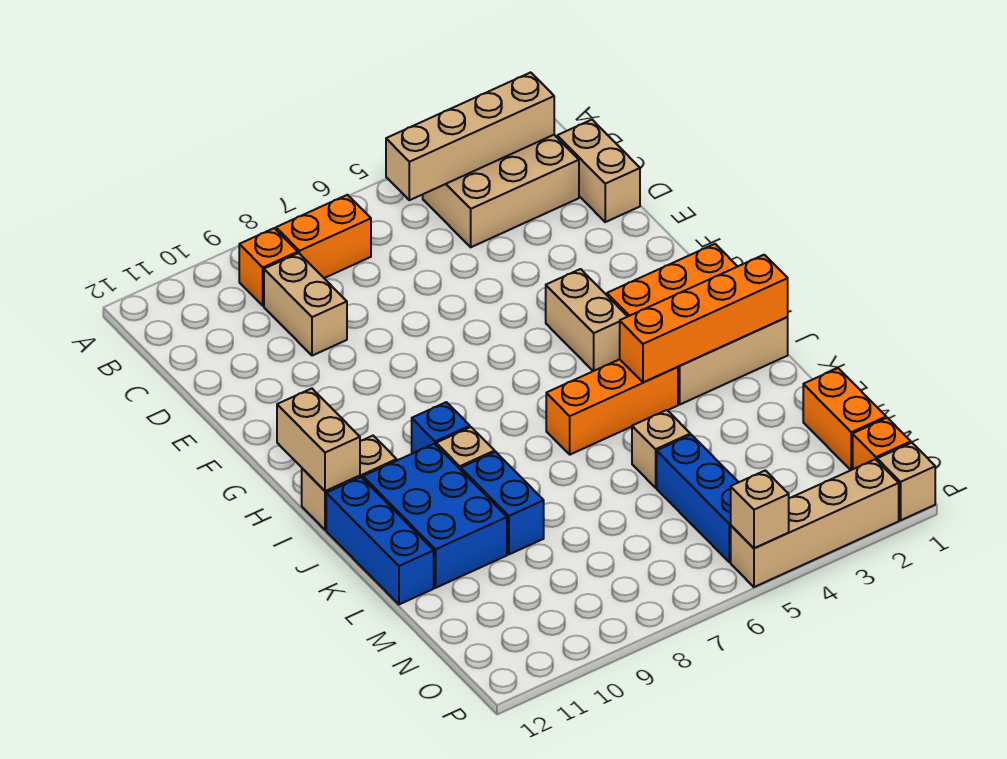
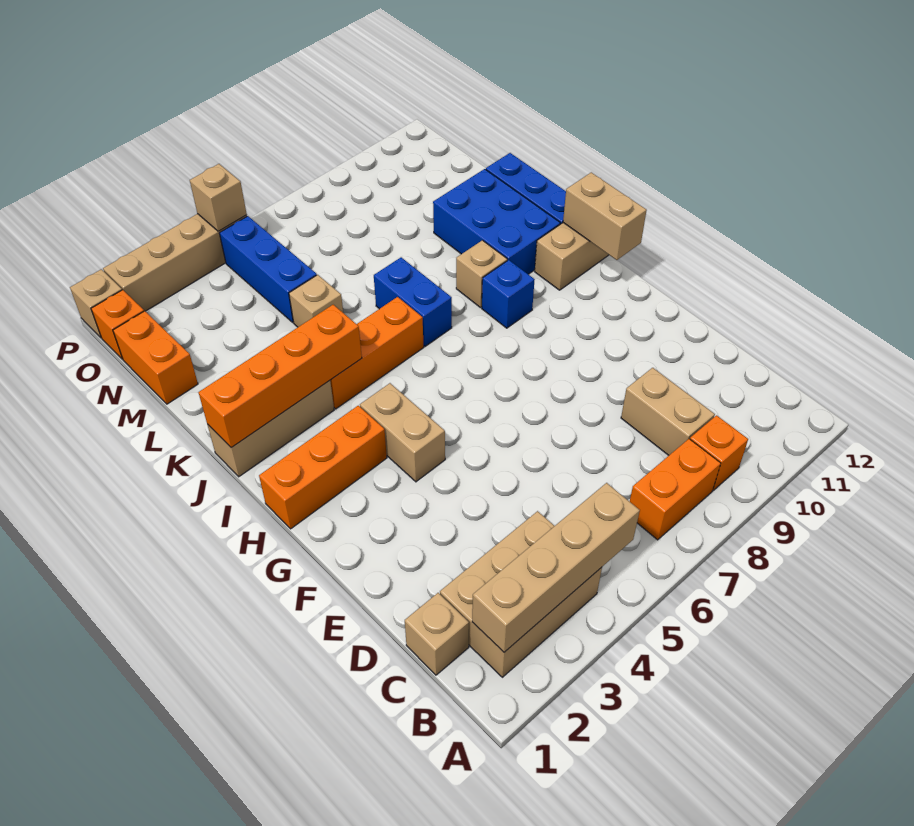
tan 1x2 brick [557,120,640,222] -> tan 1x1 brick [405,593,469,675]
blue 1x2 brick [461,452,544,554] -> blue 1x2 brick moved to [374,257,452,346]

